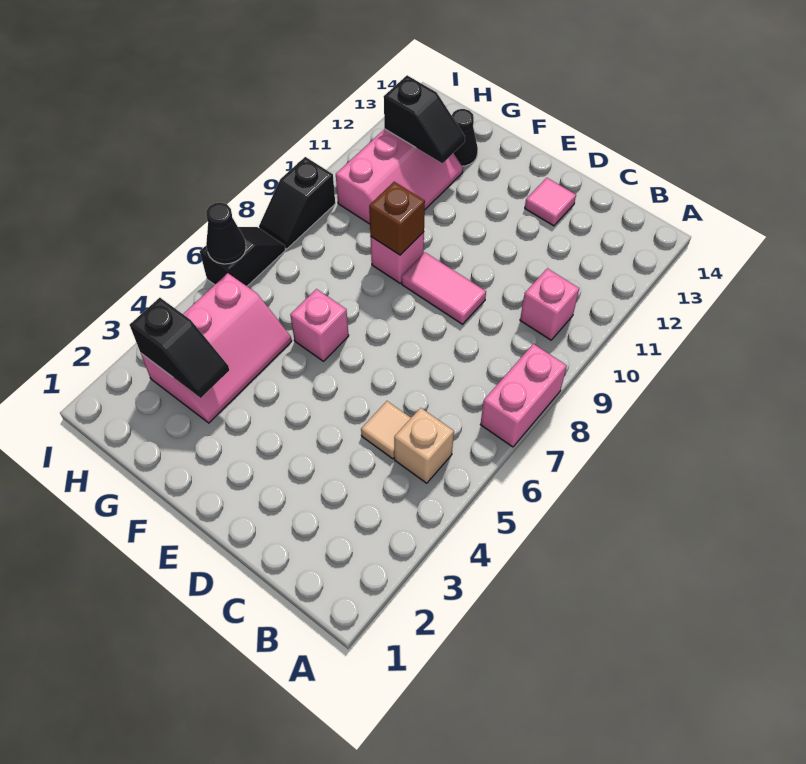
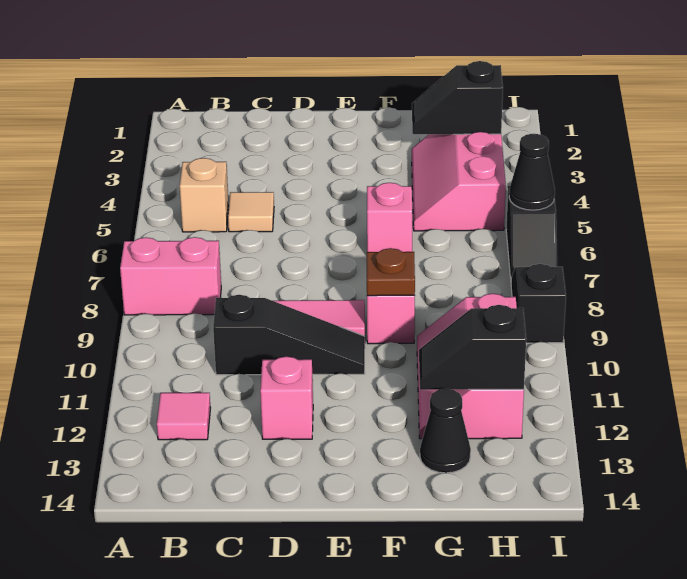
pink 1x2 brick [480,344,567,447] -> pink 1x2 brick turned to [120,237,221,315]
pink 1x1 brick [520,268,579,340] -> pink 1x1 brick moved to [260,356,313,439]
none -> black 1x3 slope [213,295,365,375]
pink 1x1 tile [525,178,576,226] -> pink 1x1 tile moved to [157,393,210,440]
brown 1x1 brick [369,182,425,255] -> brown 1x1 plate [367,248,415,296]

